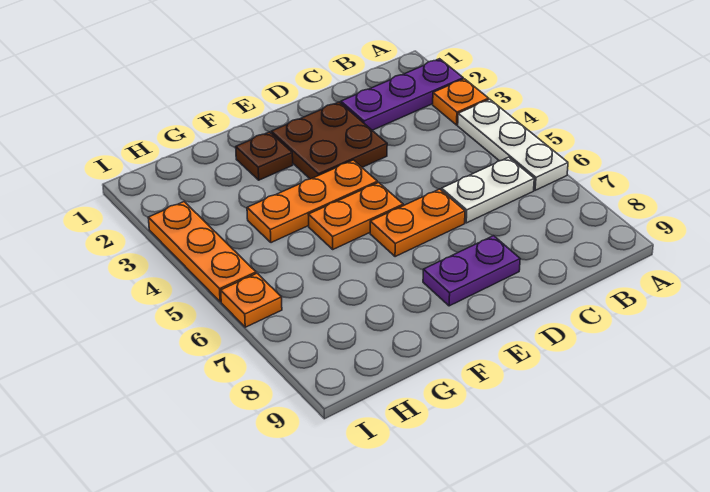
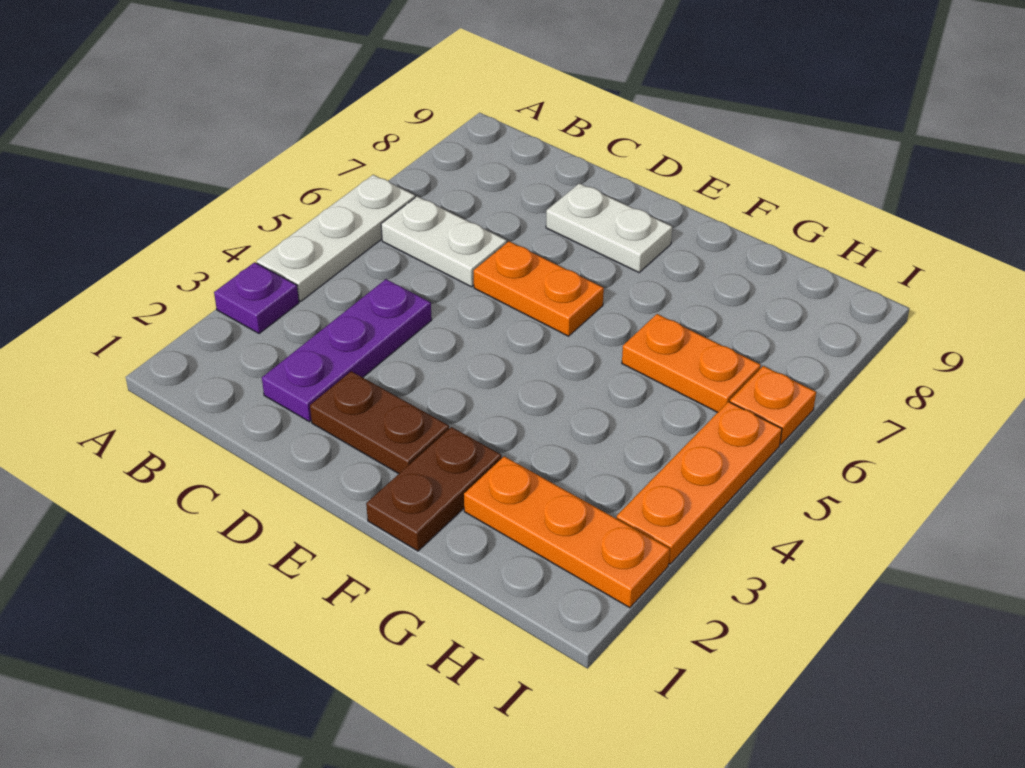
purple 1x3 plate [341,59,463,130] -> purple 1x3 plate turned to [262,279,432,422]
orange 1x1 plate [433,79,489,125] -> purple 1x1 plate [214,262,299,334]
brown 2x2 plate [271,102,387,179] -> brown 1x2 plate [310,371,449,474]
purple 1x2 plate [423,236,520,306] -> white 1x2 plate [546,183,672,272]
orange 1x3 plate [247,160,377,243] -> orange 1x3 plate moved to [464,456,670,608]
orange 1x2 plate [308,182,403,249] -> orange 1x2 plate moved to [622,314,761,412]
brown 1x1 plate [236,132,293,180] -> brown 1x2 plate [366,427,502,551]

